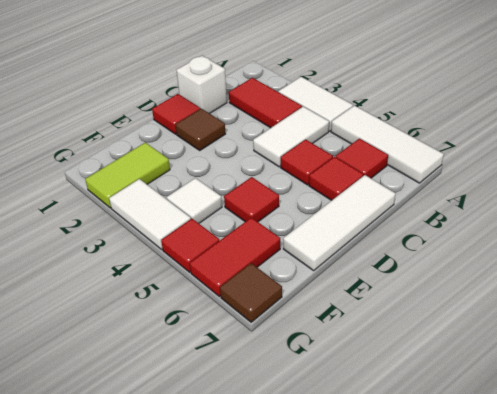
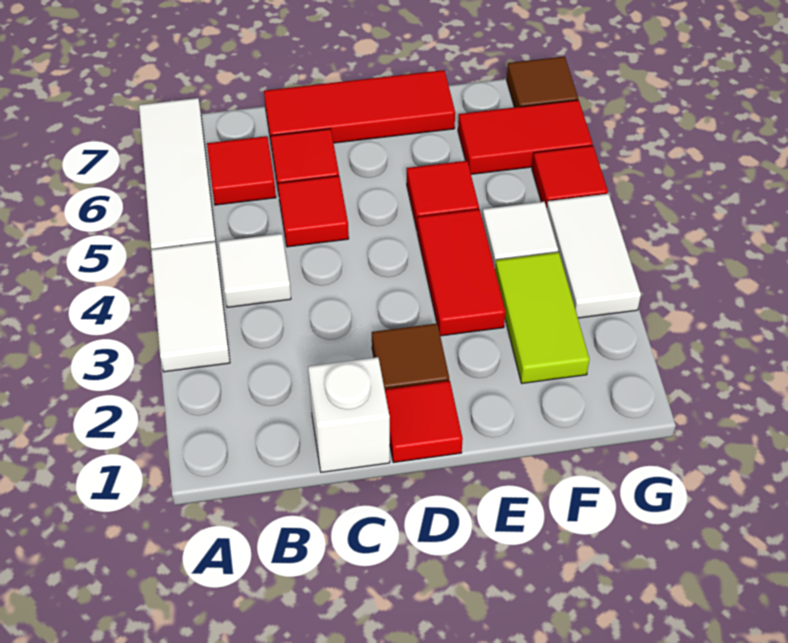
red 1x2 tile [229,78,302,128] -> red 1x2 tile moved to [417,209,505,336]
white 1x2 tile [253,107,329,167] -> white 1x1 tile [219,234,291,307]
white 1x3 tile [283,175,395,271] -> red 1x3 tile [264,70,455,147]
lime 1x2 tile [85,142,170,208] -> lime 1x2 tile turned to [495,252,590,383]

